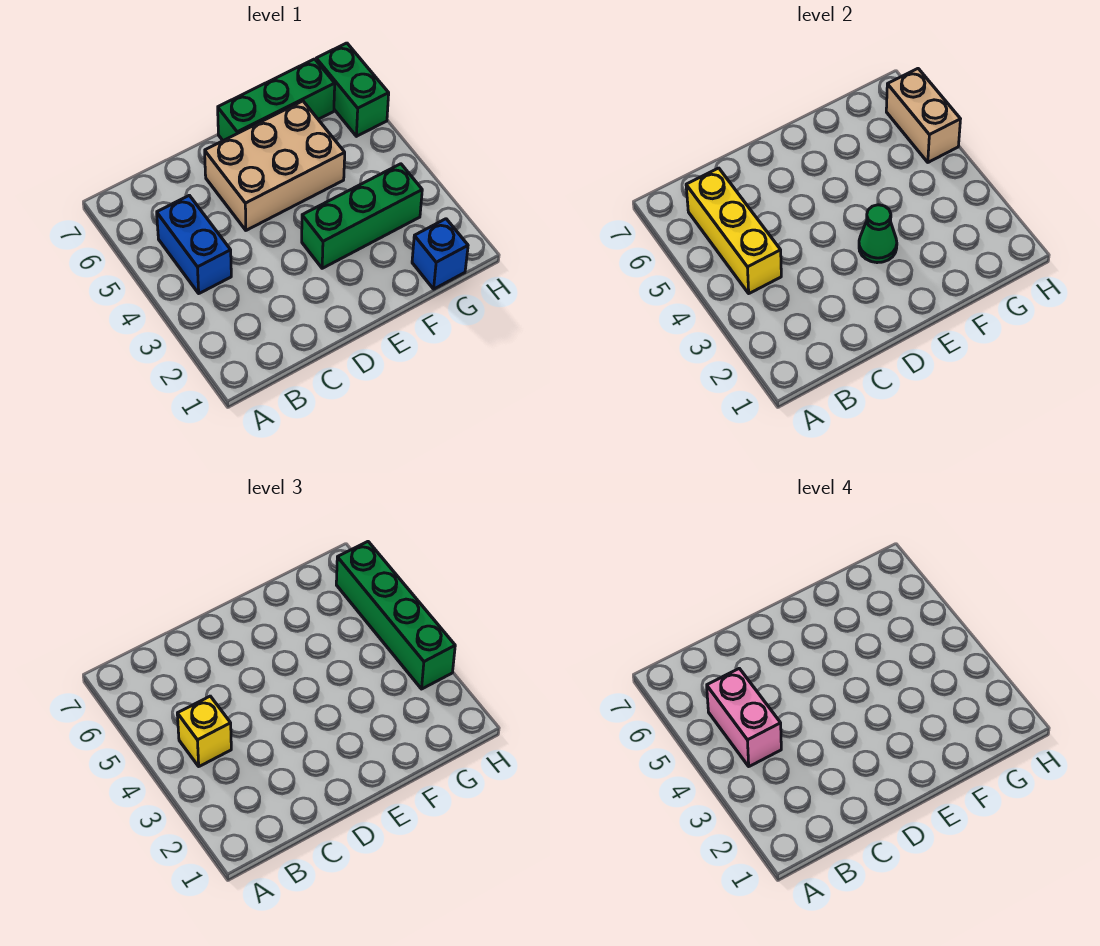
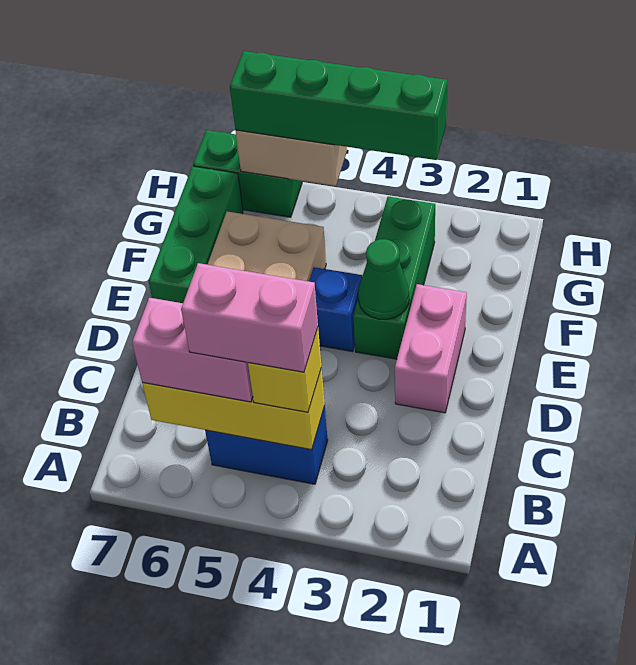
none -> pink 1x2 brick [132,298,253,402]
none -> pink 1x2 brick [395,284,467,413]
blue 1x1 brick [412,219,468,289] -> blue 1x1 brick moved to [309,267,362,352]

